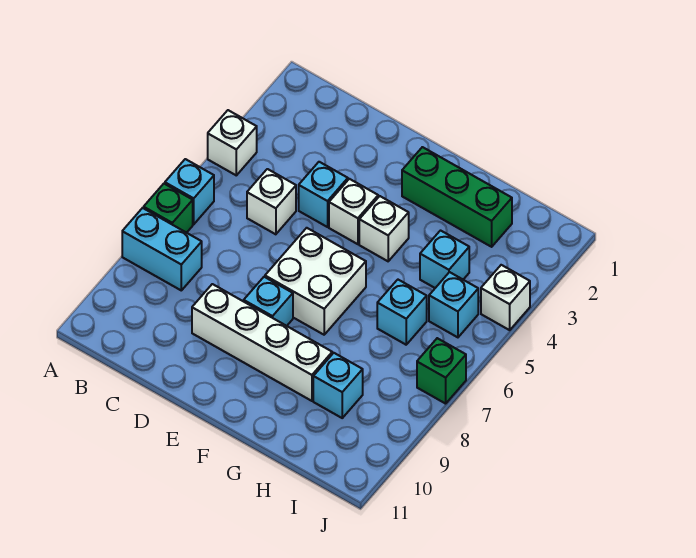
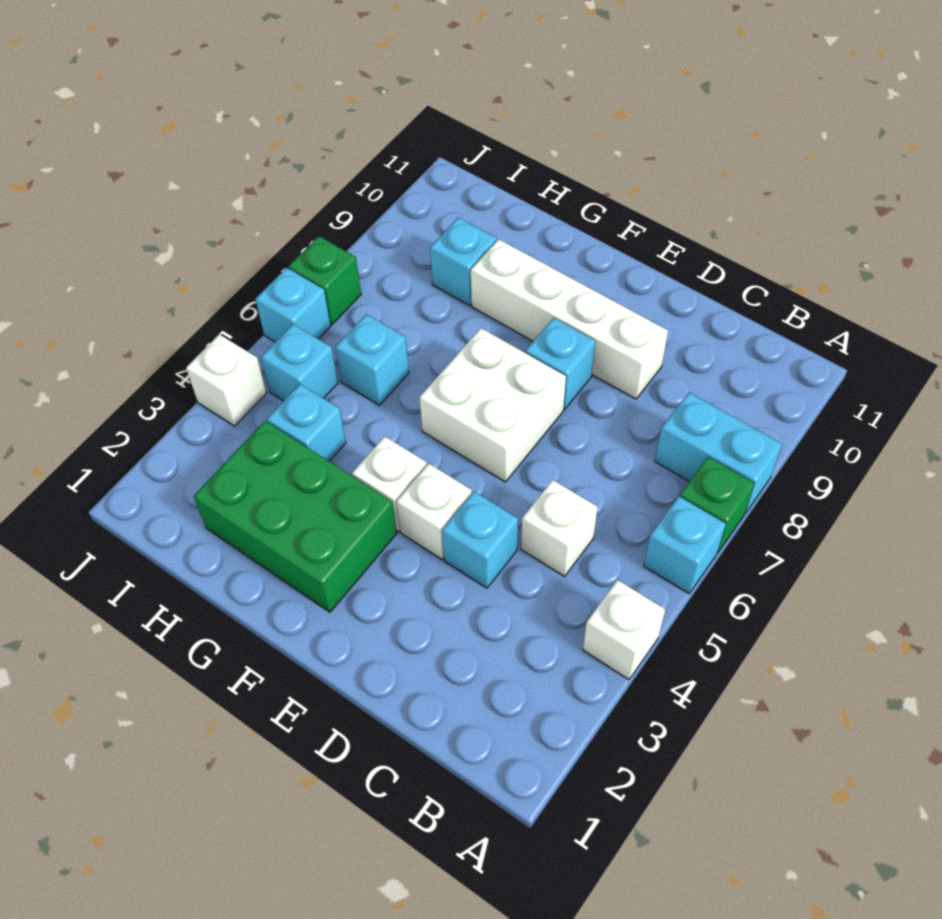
green 1x3 brick [402,147,512,247] -> green 2x3 brick [194,421,397,612]
none -> cyan 1x1 brick [255,268,331,342]

